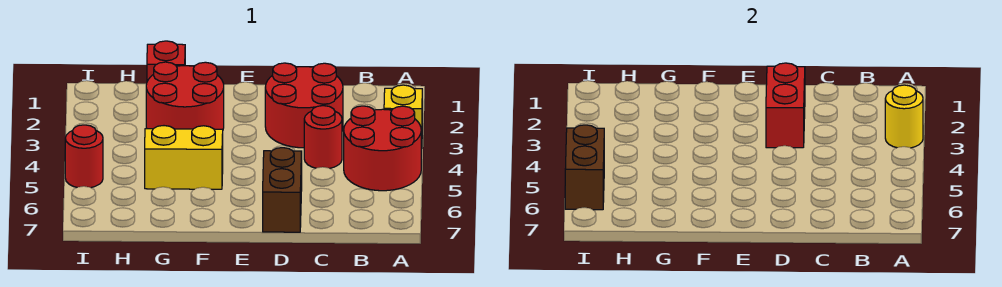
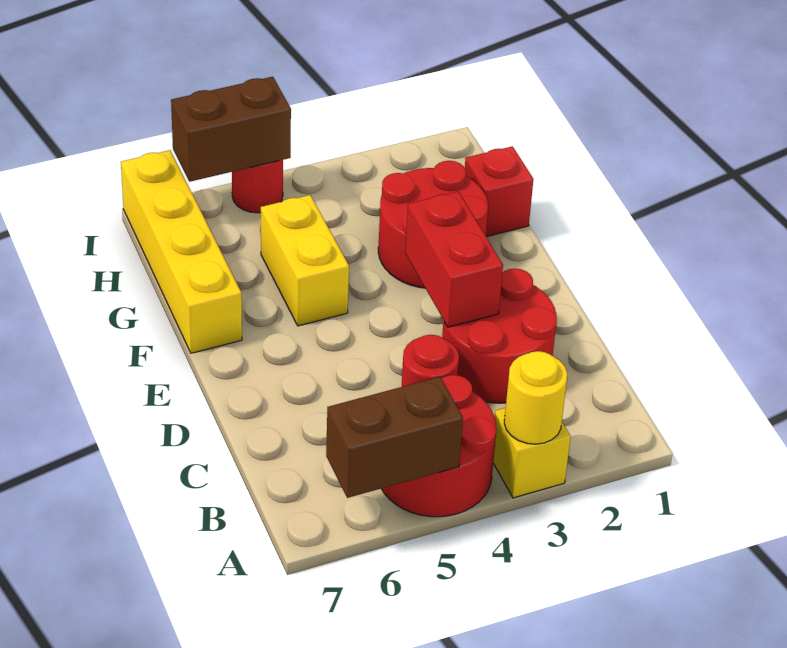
red 1x2 brick [766,63,805,148] -> red 1x2 brick turned to [405,191,503,327]
brown 1x2 brick [263,148,302,232] -> brown 1x2 brick moved to [326,377,463,498]
none -> yellow 1x4 brick [121,150,242,353]

